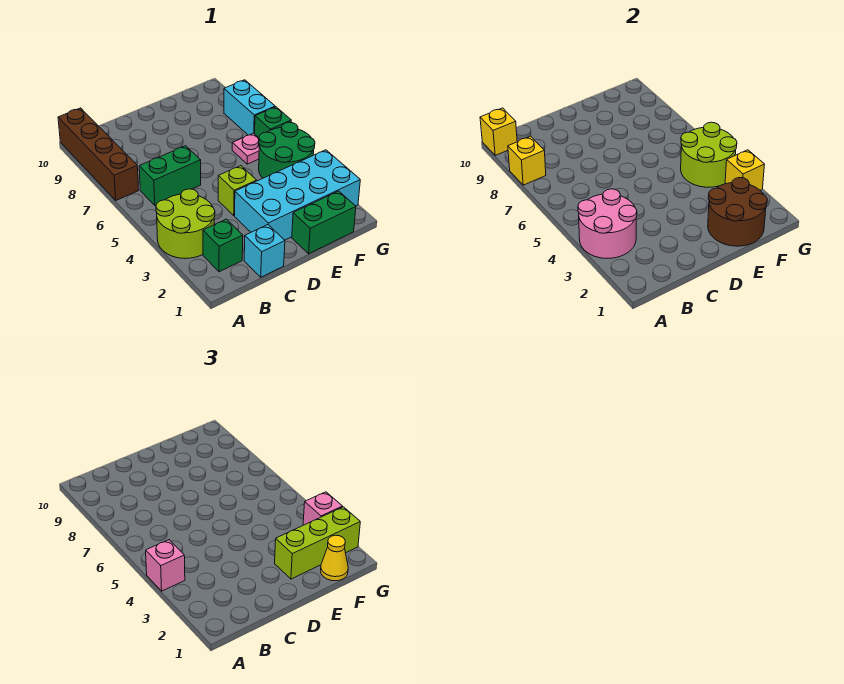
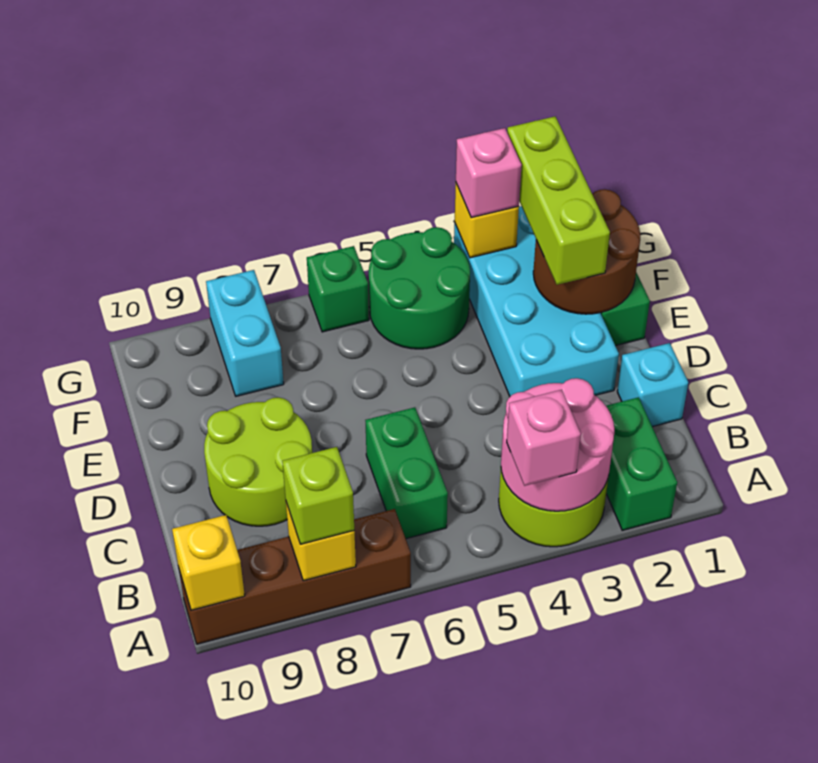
green 1x1 brick [203,219,243,272] -> green 1x2 brick [606,397,677,530]
lime 1x1 brick [218,166,257,216] -> lime 1x1 brick moved to [282,447,354,544]
yellow 1x1 cone [321,535,348,581] -> none
lime 2x2 round brick [681,122,737,187] -> lime 2x2 round brick moved to [204,398,312,526]
pink 1x1 plate [232,133,259,164] -> none
cyan 1x2 brick [224,80,275,135] -> cyan 1x2 brick turned to [206,270,284,396]

